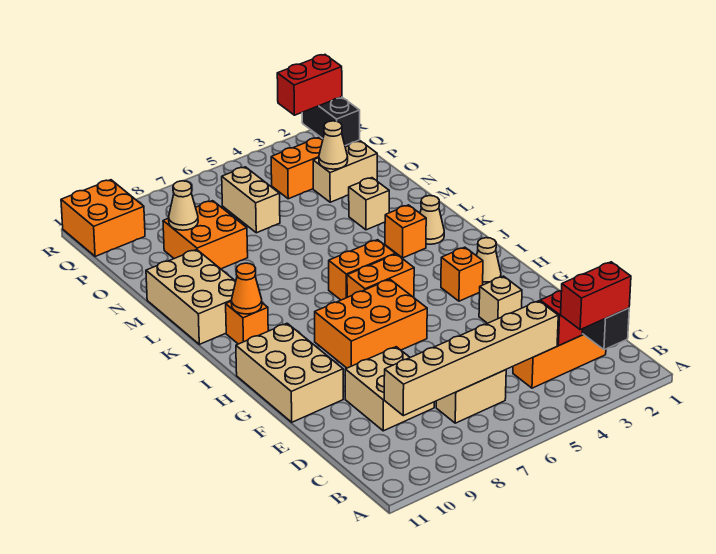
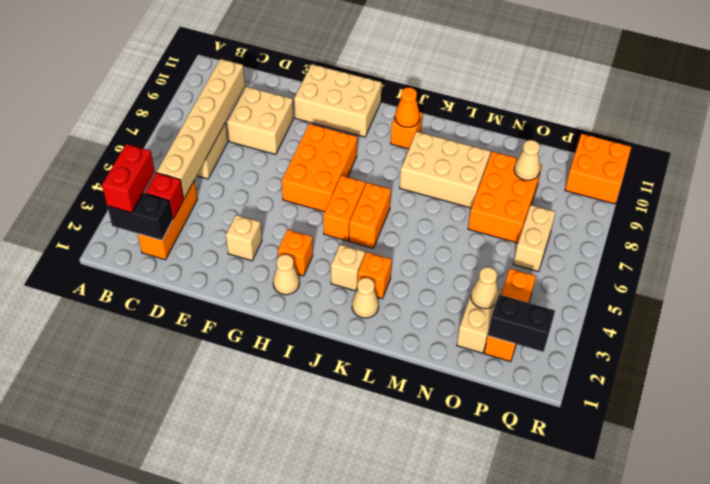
tan 2x3 brick [146,250,236,344] -> tan 2x3 brick moved to [400,132,491,208]
tan 1x1 brick [349,178,389,230] -> tan 1x1 brick moved to [331,245,365,291]
orange 2x2 brick [163,201,248,269] -> orange 2x3 brick [468,152,542,243]
tan 1x2 brick [222,167,280,233] -> tan 1x2 brick turned to [514,205,556,271]
red 1x2 brick [277,55,342,115] -> none

